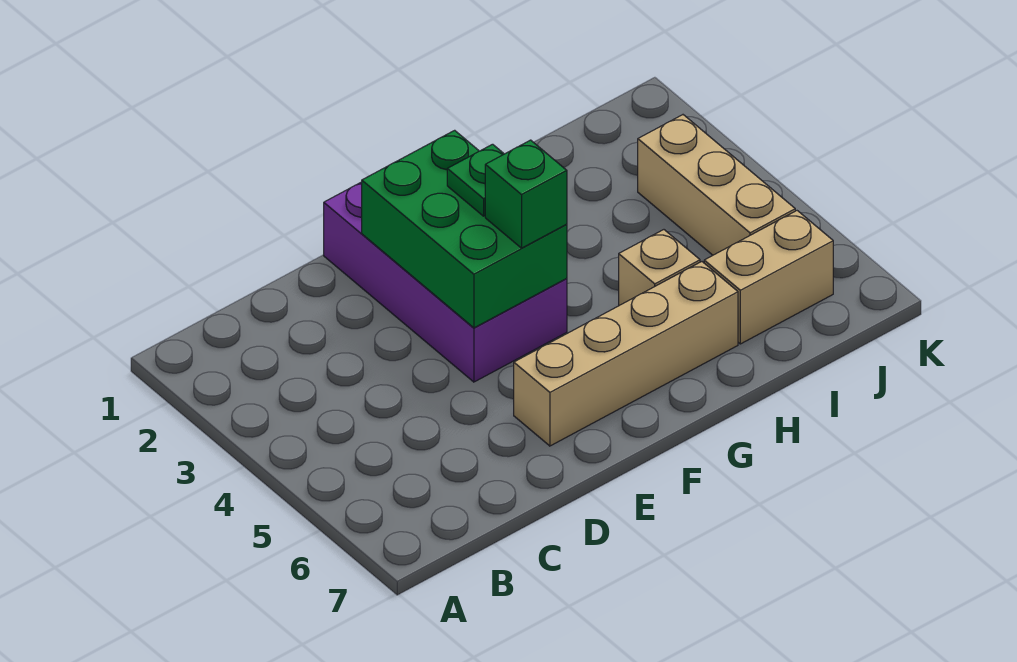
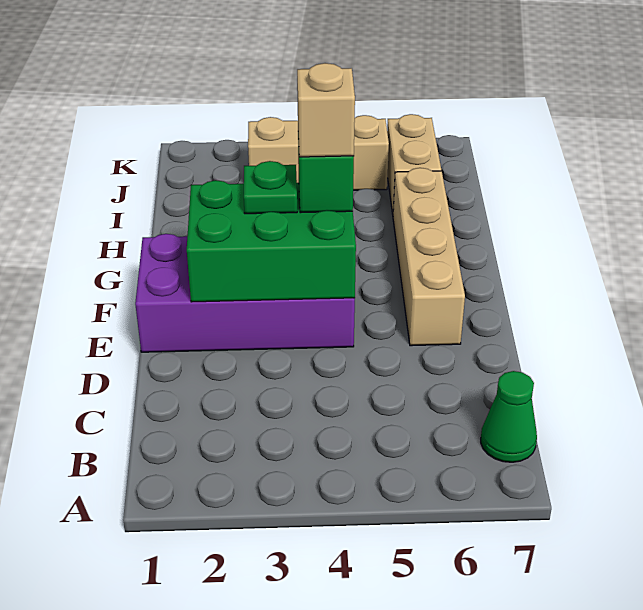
none -> green 1x1 cone [481,371,537,462]
tan 1x1 brick [619,230,700,305] -> tan 1x1 brick moved to [297,63,355,157]

